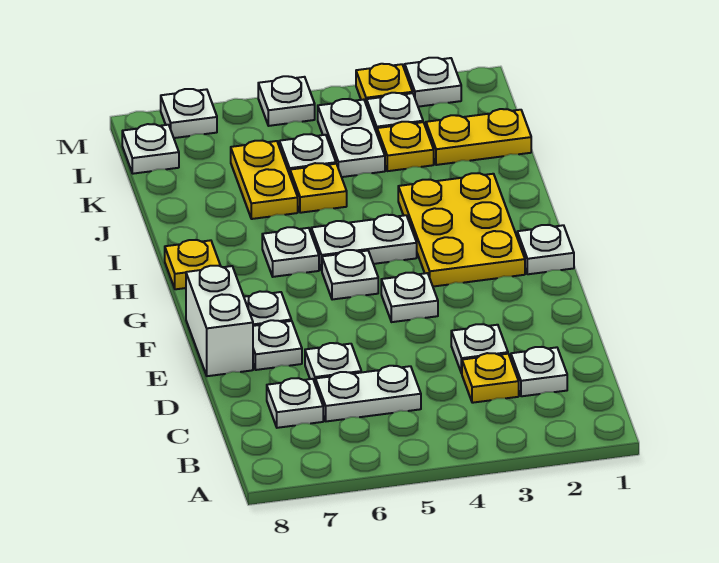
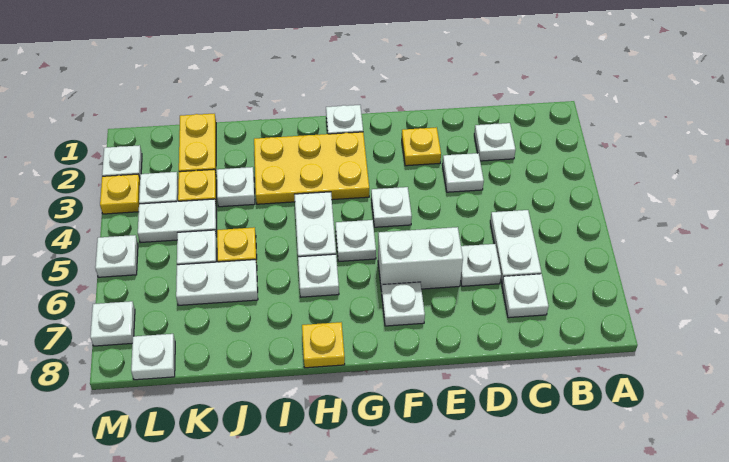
yellow 1x1 plate [462,353,519,403] -> yellow 1x1 plate moved to [402,127,441,166]
white 1x1 plate [253,320,302,370] -> white 1x1 plate moved to [217,167,255,207]
white 1x2 brick [186,266,253,376] -> white 1x2 brick moved to [378,227,463,291]
yellow 1x2 plate [231,141,298,219] -> white 1x2 plate [176,260,258,305]

